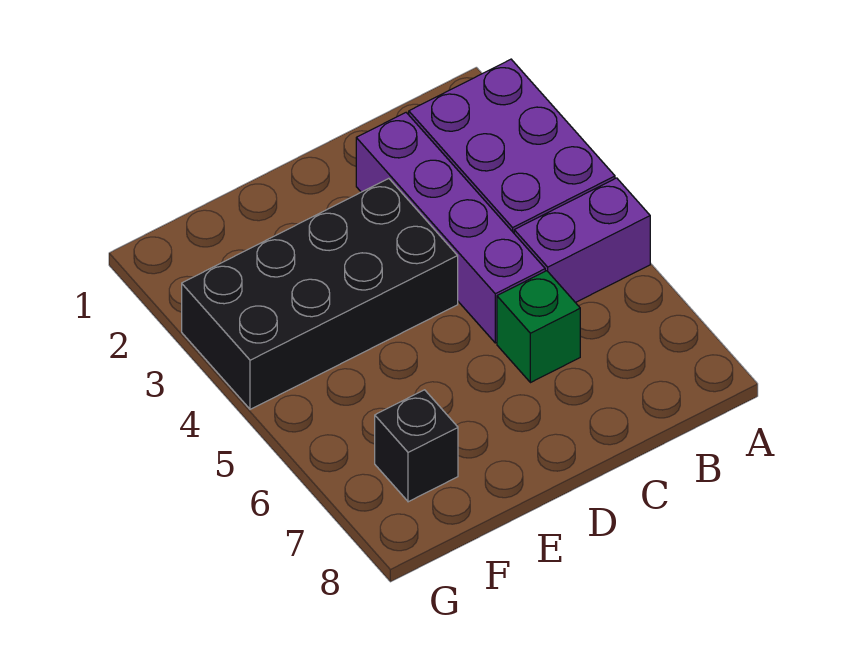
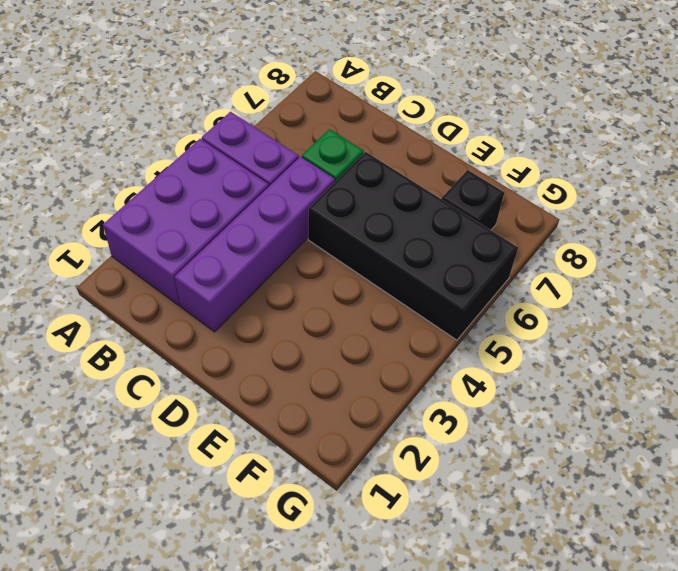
black 2x4 brick [182,178,458,409] -> black 2x4 brick moved to [308,152,518,340]

